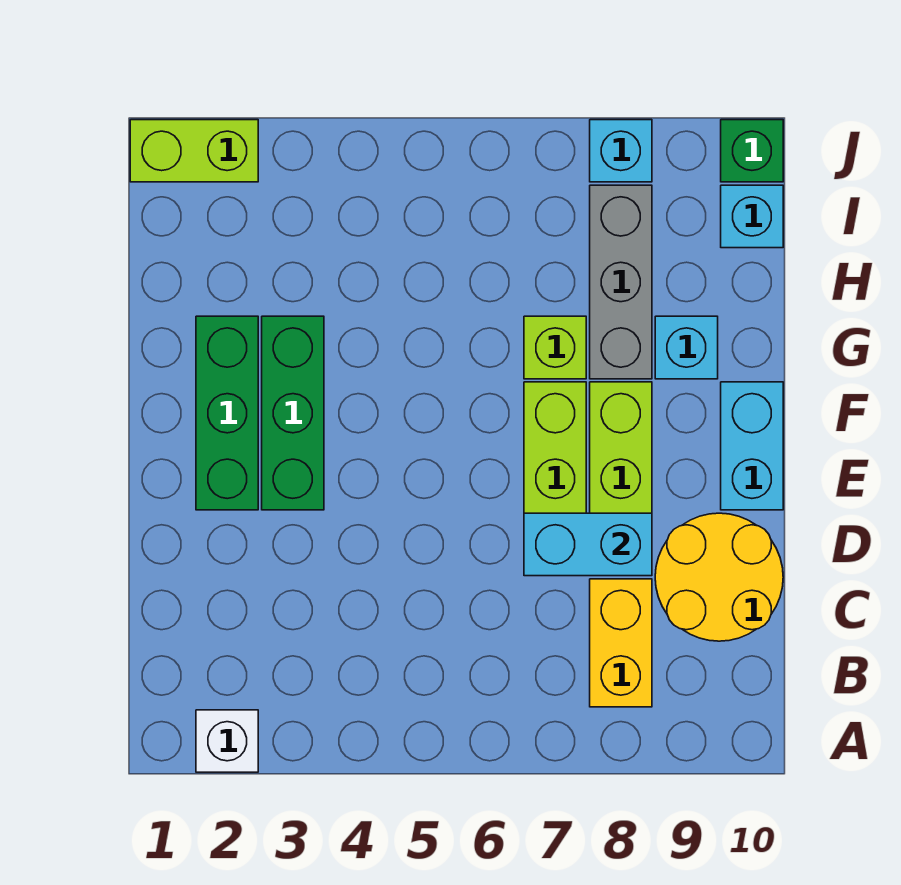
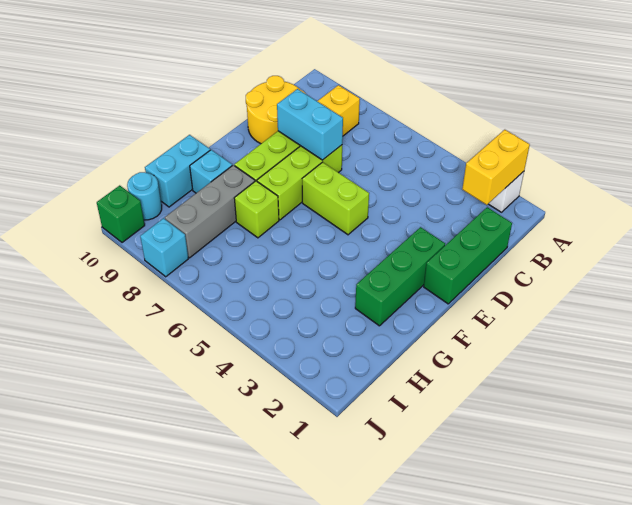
none -> yellow 1x2 brick [462,130,530,205]
green 1x3 brick [262,316,324,510] -> green 1x3 brick moved to [424,207,512,304]
cyan 1x2 brick [721,382,783,510] -> cyan 1x2 brick moved to [145,135,210,207]
cyan 1x1 brick [721,185,783,248] -> cyan 1x1 round brick [127,172,162,220]
lime 1x2 brick [130,120,258,182] -> lime 1x2 brick moved to [302,162,369,235]

